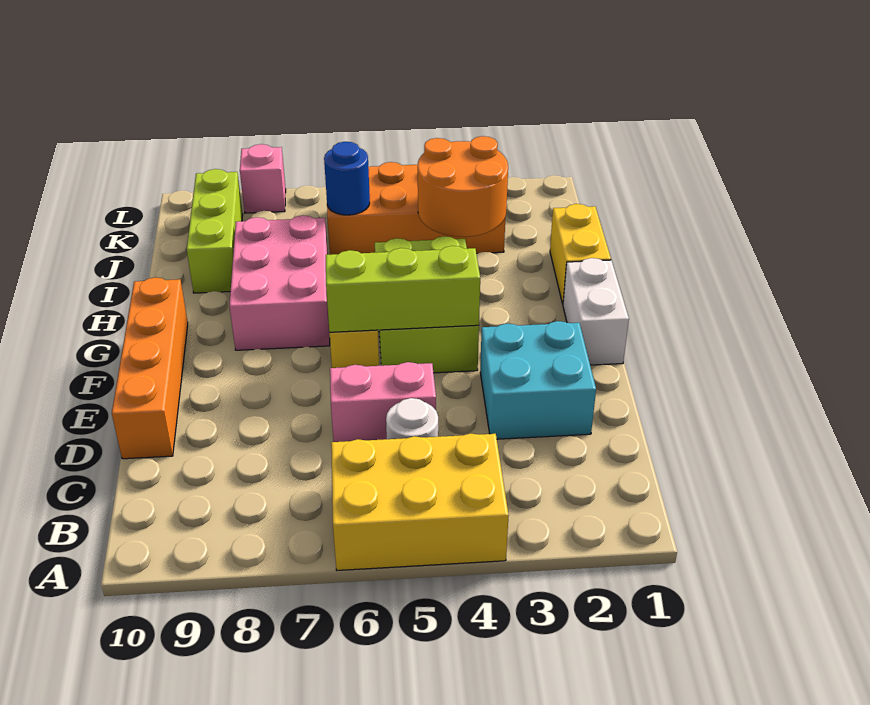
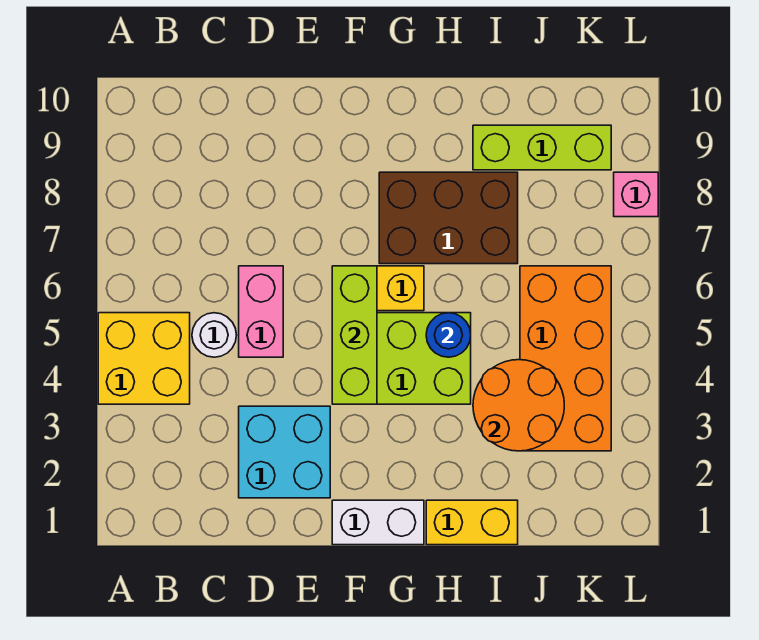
yellow 2x3 brick [331,433,509,570] -> yellow 2x2 brick [98,313,190,404]
orange 1x4 brick [112,277,188,459] -> none
pink 2x3 brick [229,215,330,350] -> brown 2x3 brick [379,172,518,264]
blue 1x1 round brick [324,142,370,215] -> blue 1x1 round brick moved to [426,313,471,357]

